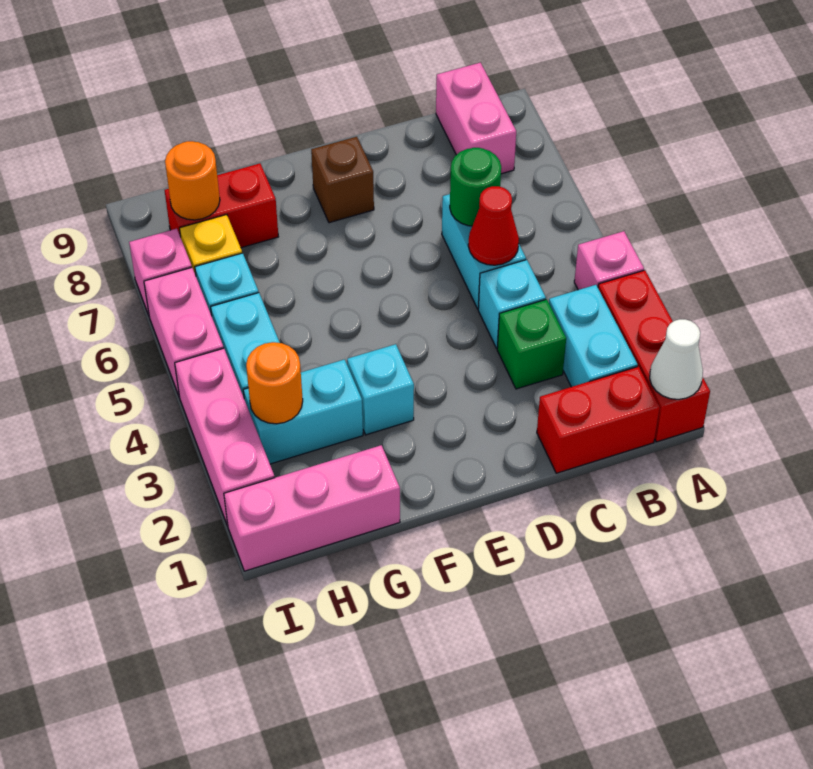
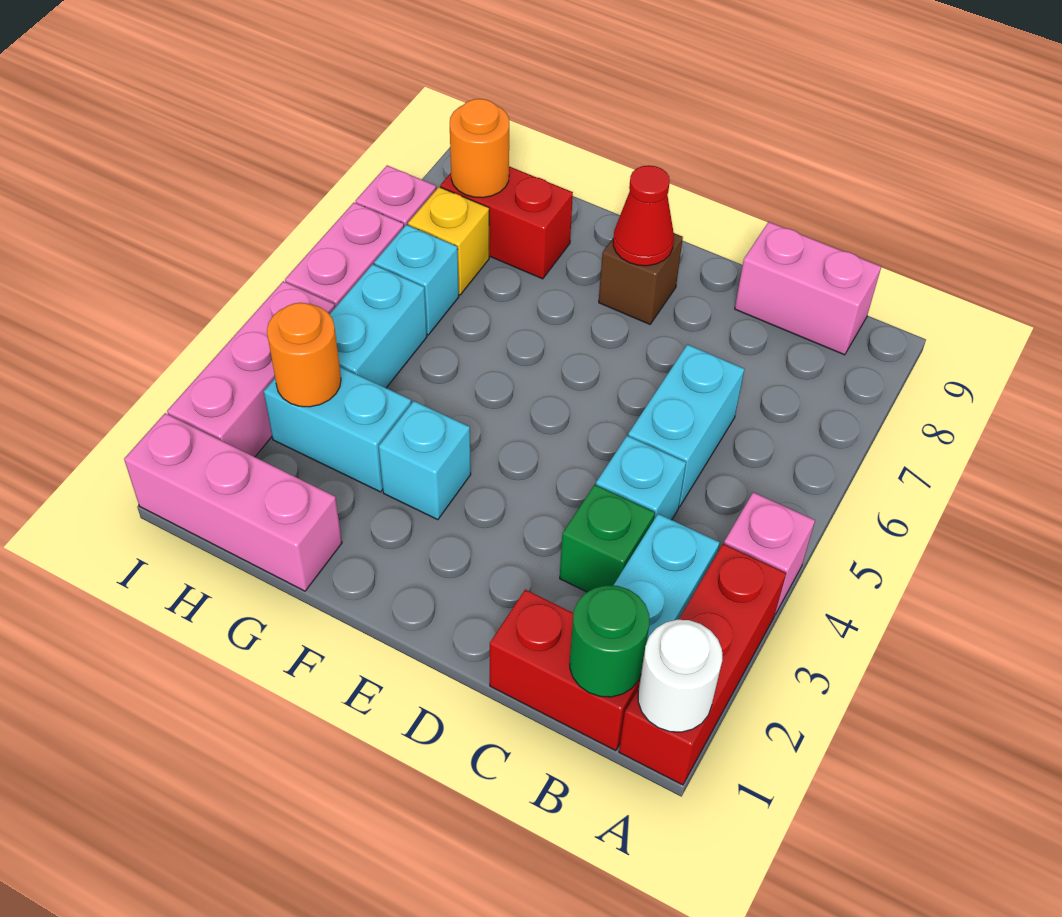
white 1x1 cone [650,319,703,399] -> white 1x1 round brick [638,620,722,732]
pink 1x2 brick [436,63,516,174] -> pink 1x2 brick turned to [735,222,881,355]
red 1x1 cone [468,186,519,265] -> red 1x1 cone moved to [613,165,674,266]
green 1x1 round brick [450,148,501,226] -> green 1x1 round brick moved to [570,585,649,697]

